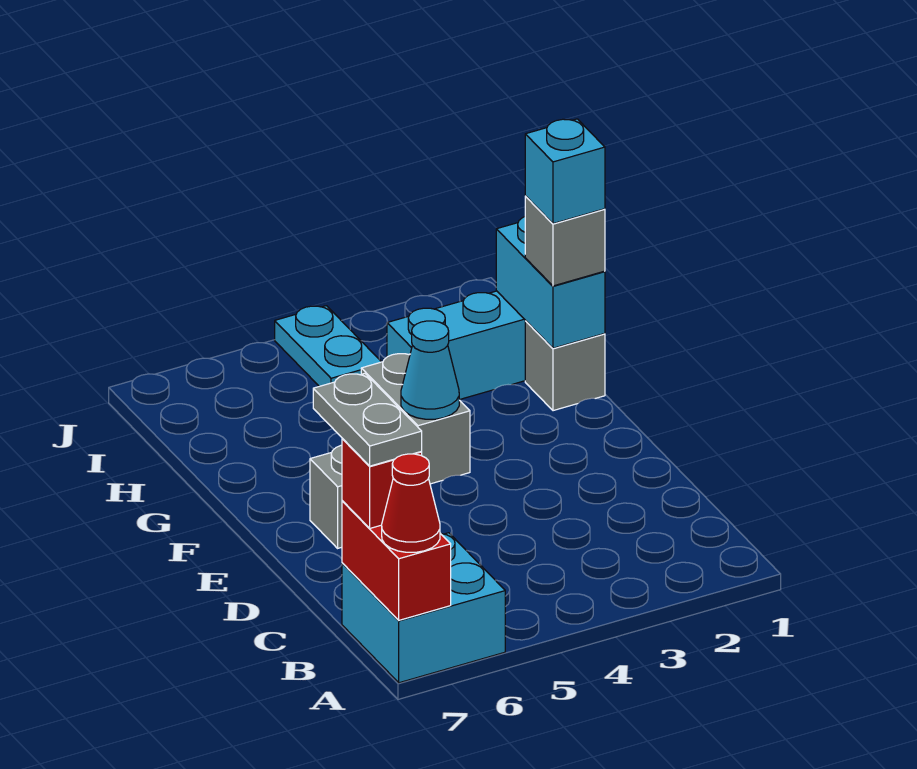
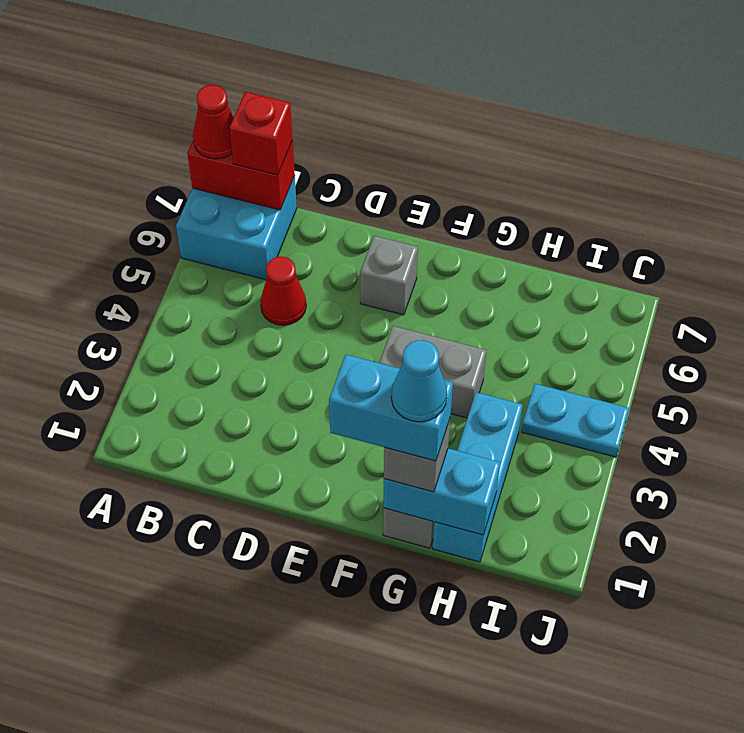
grey 1x2 plate [313,373,422,466] -> none
none -> red 1x1 cone [260,257,306,325]
cyan 1x1 cone [401,321,459,419] -> cyan 1x1 cone moved to [391,340,447,422]
cyan 1x1 brick [525,119,605,224] -> cyan 1x2 brick [329,355,453,461]

